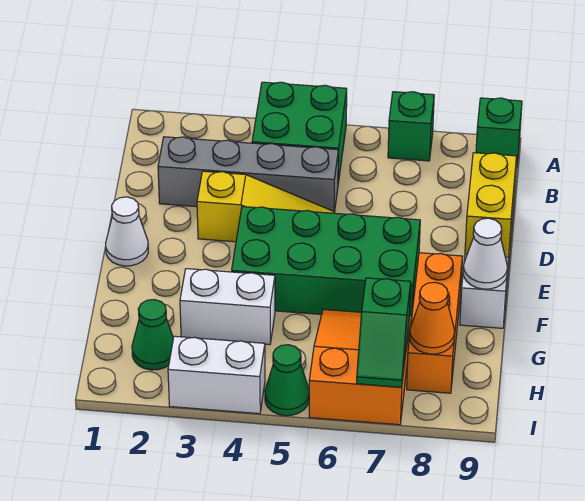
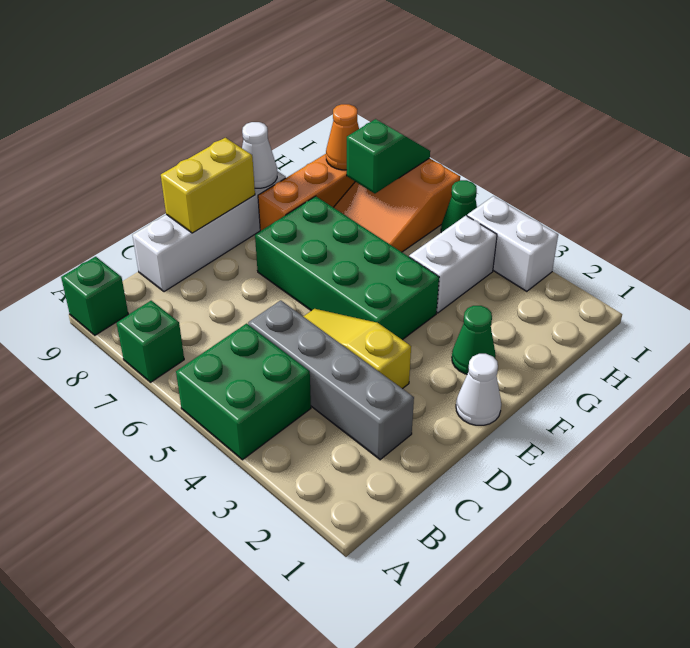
white 1x2 brick [180,269,275,345] -> white 1x2 brick turned to [409,216,497,313]
green 1x1 cone [132,300,173,370] -> green 1x1 cone moved to [452,306,496,374]

